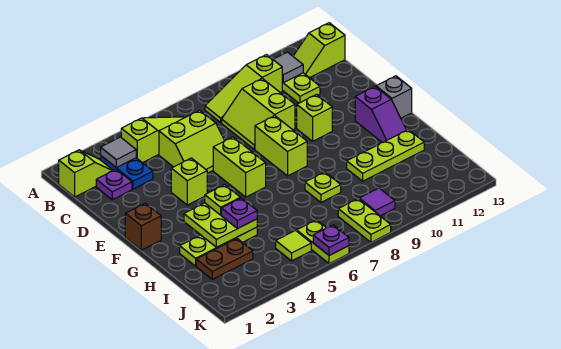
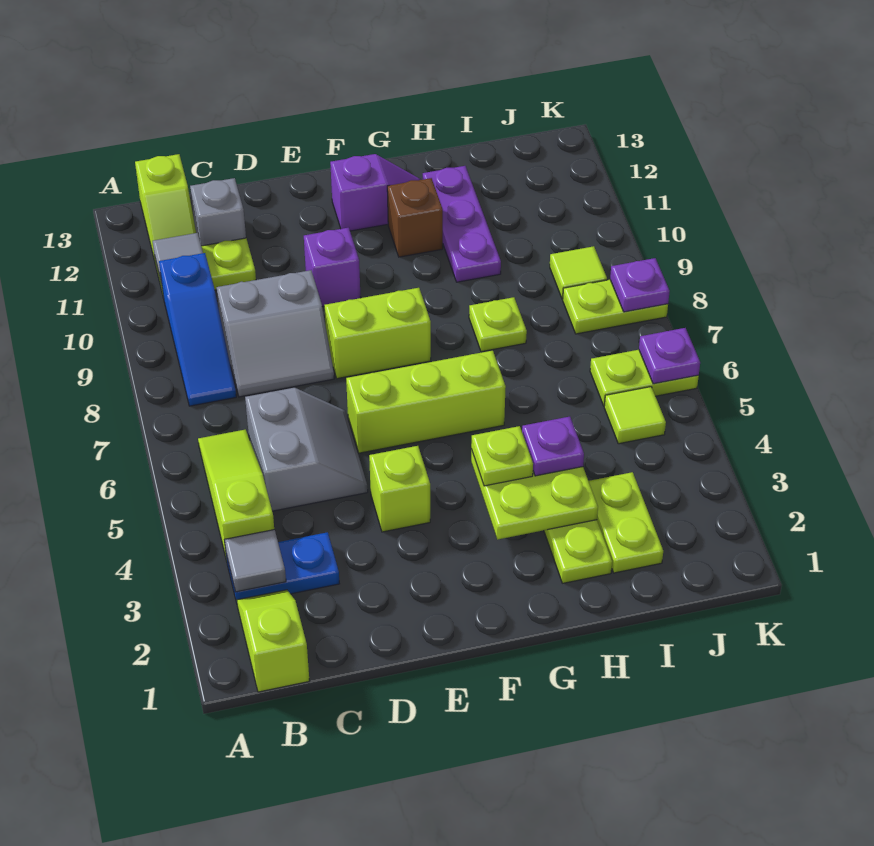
lime 1x3 slope [205,55,282,123] -> blue 1x3 slope [159,253,236,406]
purple 1x1 plate [96,169,132,200] -> purple 1x1 plate moved to [610,258,670,312]
lime 2x2 slope [159,110,225,173] -> grey 2x2 slope [245,388,368,511]
lime 2x2 slope [222,78,295,149] -> grey 2x2 slope [217,270,334,397]
lime 1x2 brick [213,137,266,197] -> lime 1x3 brick [346,351,506,453]
lime 1x1 brick [297,94,332,141] -> purple 1x1 brick [304,228,361,307]
brown 1x1 brick [125,203,161,250] -> brown 1x1 brick moved to [387,178,443,257]
grey 1x1 brick [376,76,412,118] -> grey 1x1 brick moved to [190,178,246,246]
lime 1x3 plate [347,130,424,181] -> purple 1x3 plate [423,166,501,282]
brown 1x2 plate [196,239,253,279] -> lime 1x2 plate [589,472,663,573]
purple 1x1 tile [359,188,395,216] -> lime 1x1 tile [550,246,607,299]

